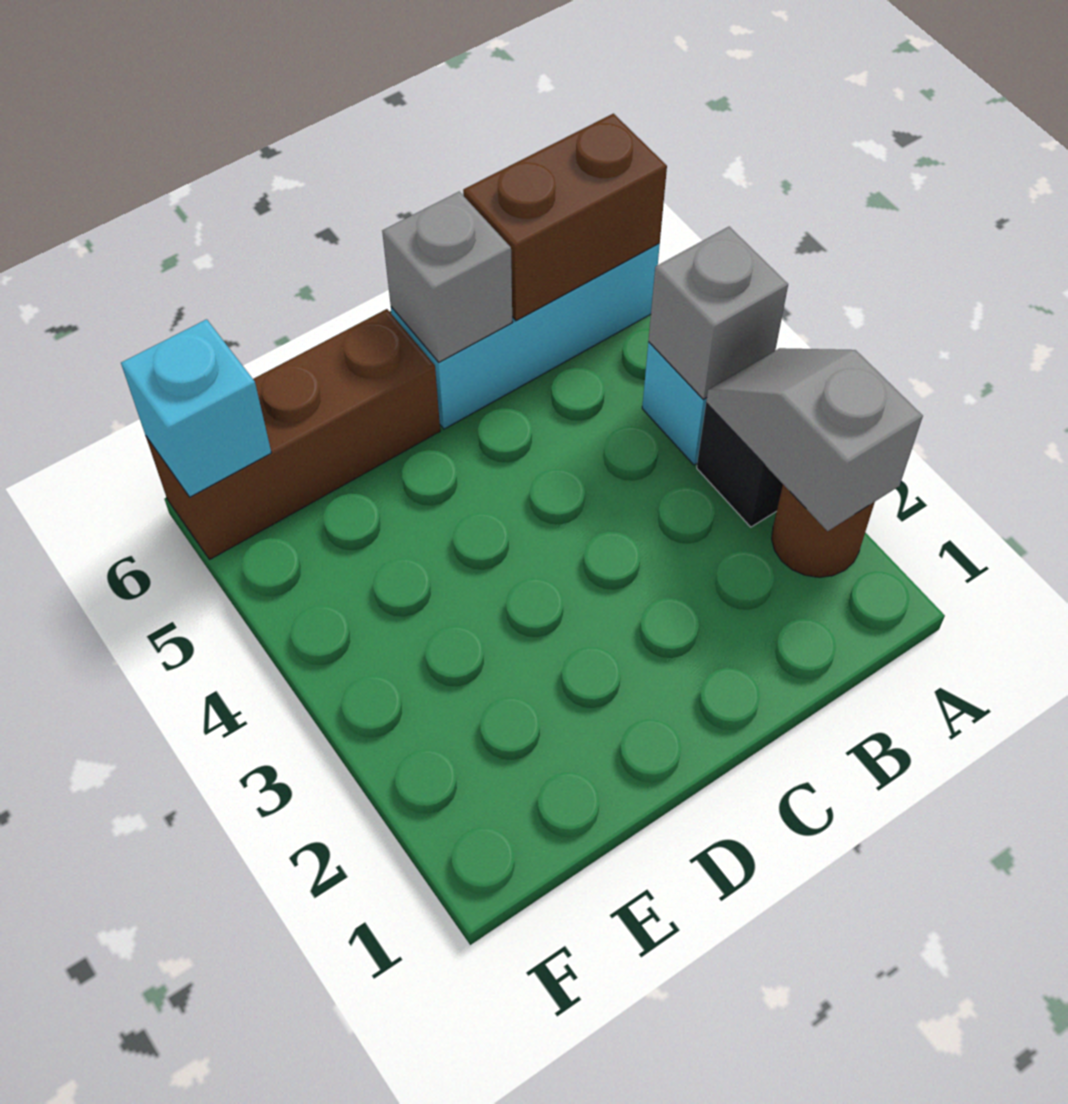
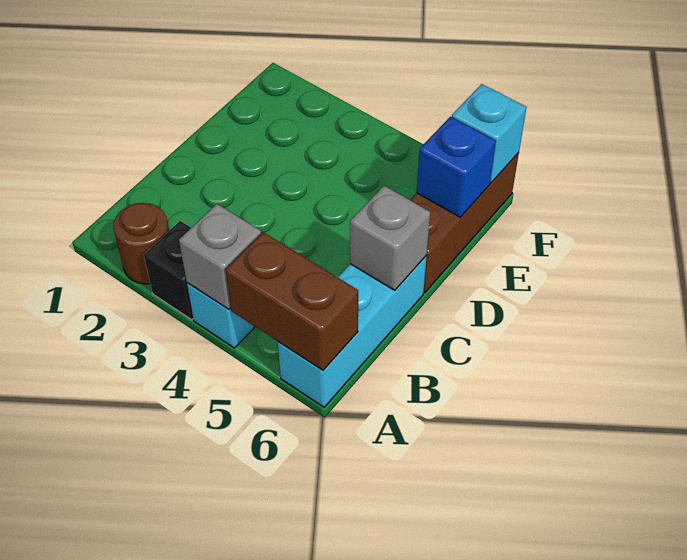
grey 1x2 slope [706,348,923,531] -> none
brown 1x2 brick [463,114,667,321] -> brown 1x2 brick turned to [226,232,358,370]
none -> blue 1x1 brick [417,116,496,217]

